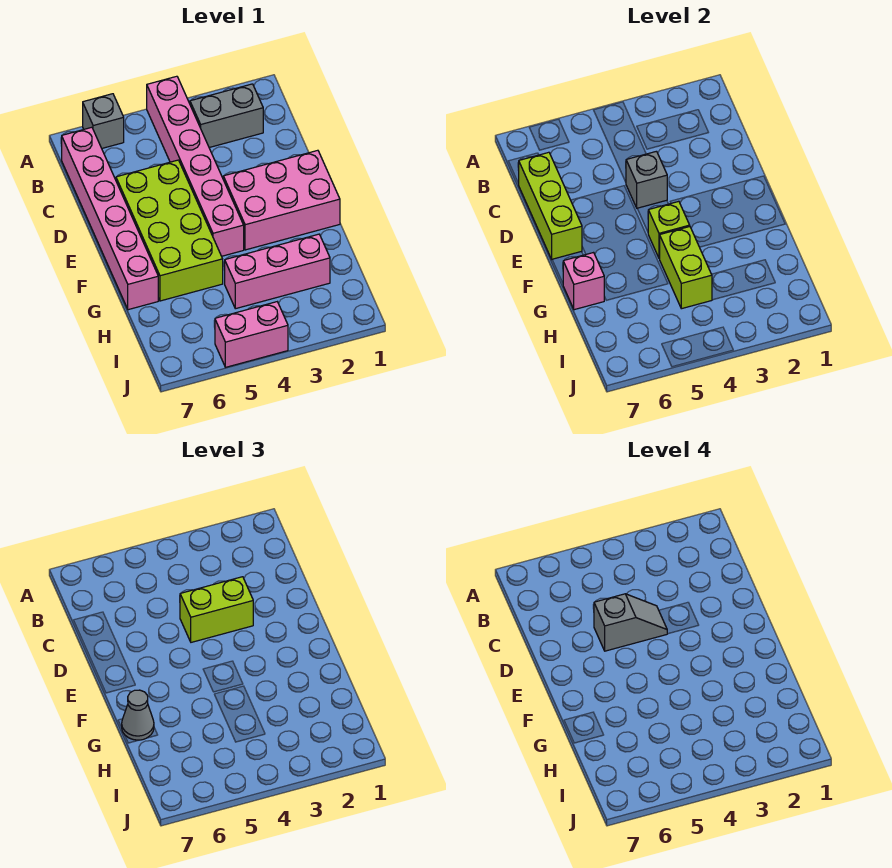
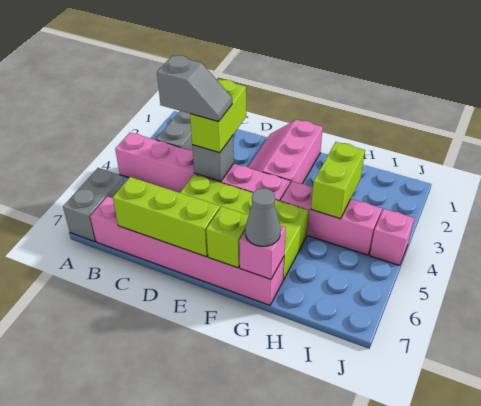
grey 1x1 brick [83,94,124,148] -> grey 1x2 brick [63,168,124,242]
grey 1x2 slope [594,594,667,651] -> grey 1x2 slope turned to [157,55,232,122]
pink 2x3 brick [223,150,340,250] -> pink 2x3 slope [248,120,323,184]
lime 1x1 brick [648,201,690,259] -> lime 1x1 brick moved to [206,206,249,268]
lime 1x2 brick [660,227,712,309] -> lime 1x2 brick turned to [311,142,365,219]
pink 1x3 brick [225,234,330,309] -> pink 1x3 brick turned to [281,181,382,255]
pink 1x2 brick [215,302,288,367] -> pink 1x1 brick [370,209,414,265]

